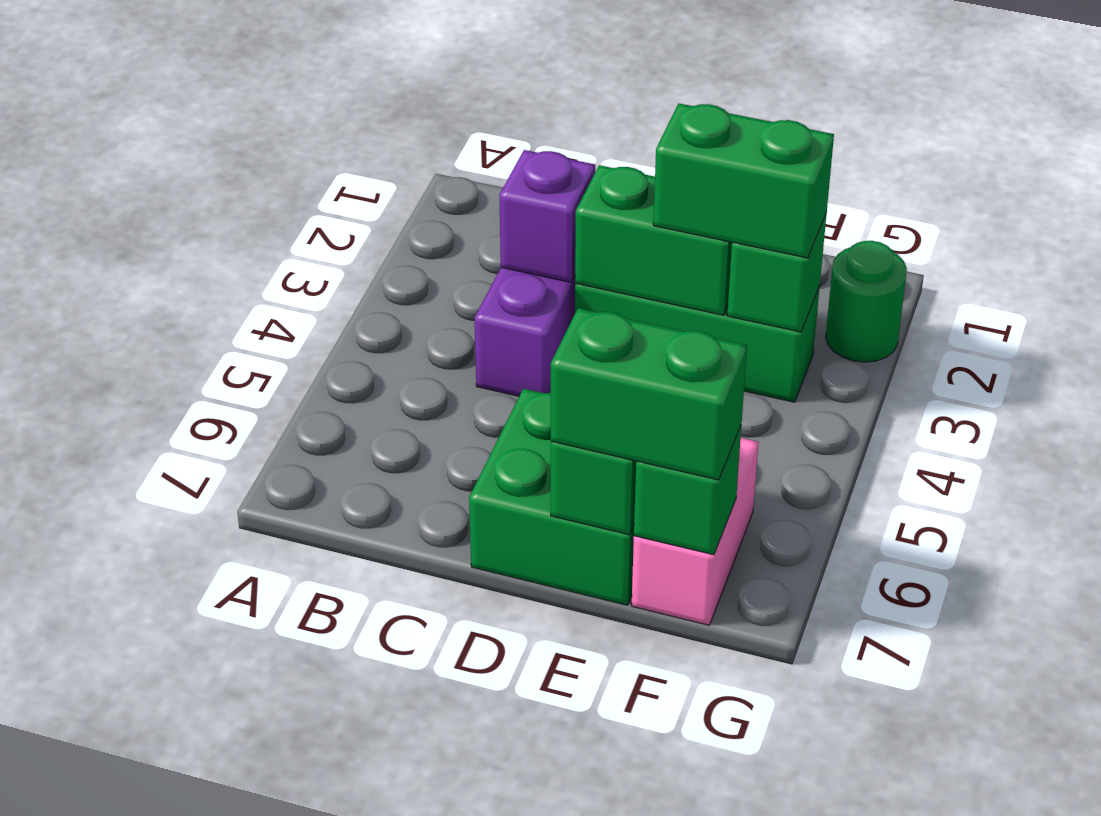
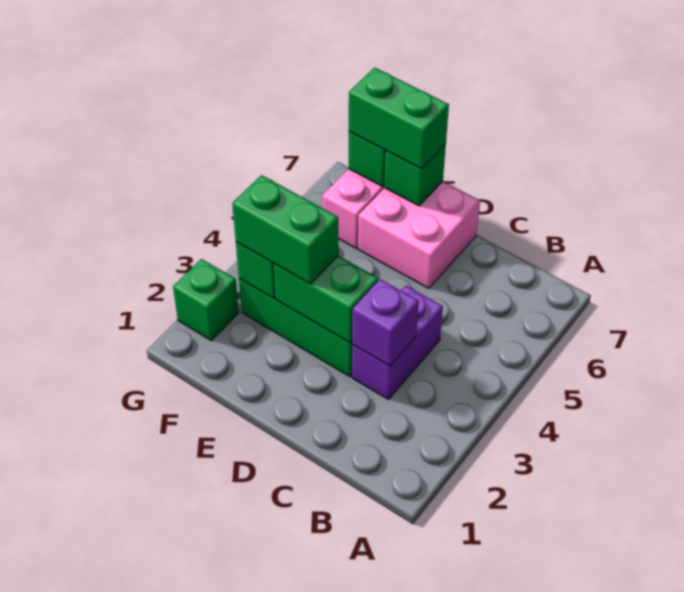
green 2x2 brick [469,389,634,605] -> pink 2x2 brick [358,181,480,288]
green 1x1 round brick [826,241,907,362] -> green 1x1 brick [173,259,239,340]

